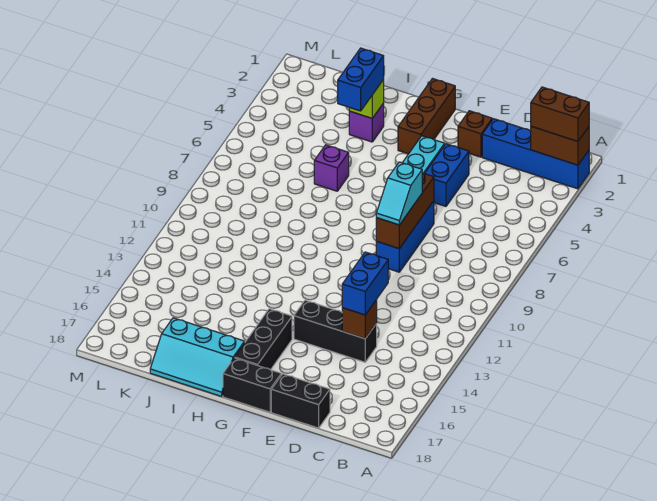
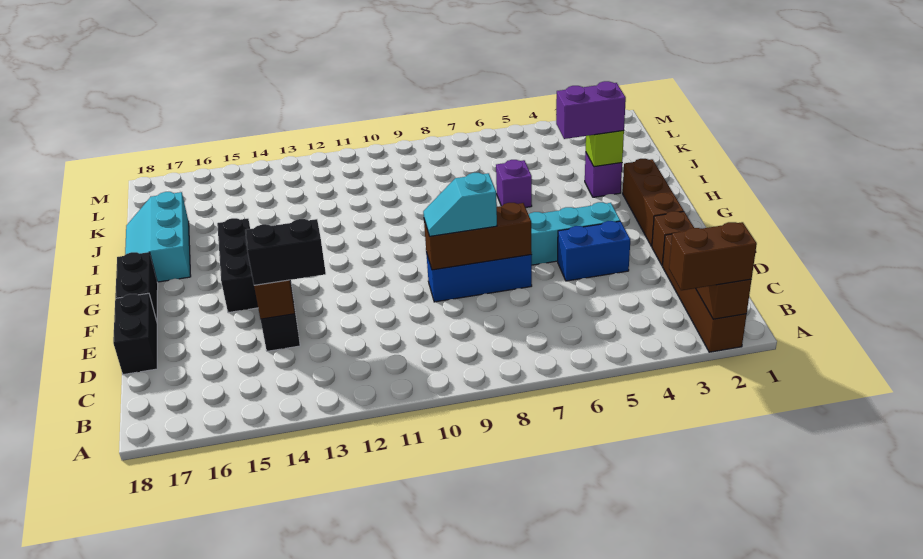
blue 1x4 brick [482,119,589,189] -> brown 1x4 brick [662,230,747,352]
brown 1x2 brick [531,87,589,141] -> brown 1x2 brick turned to [669,222,757,290]
blue 1x2 brick [342,252,388,315] -> black 1x2 brick [245,219,326,285]
brown 1x3 brick [398,79,455,154] -> brown 1x3 brick turned to [623,158,684,246]
black 1x3 brick [235,309,292,370] -> black 1x3 brick turned to [217,218,258,313]
blue 1x2 brick [338,48,384,111] -> purple 1x2 brick [556,81,626,139]

